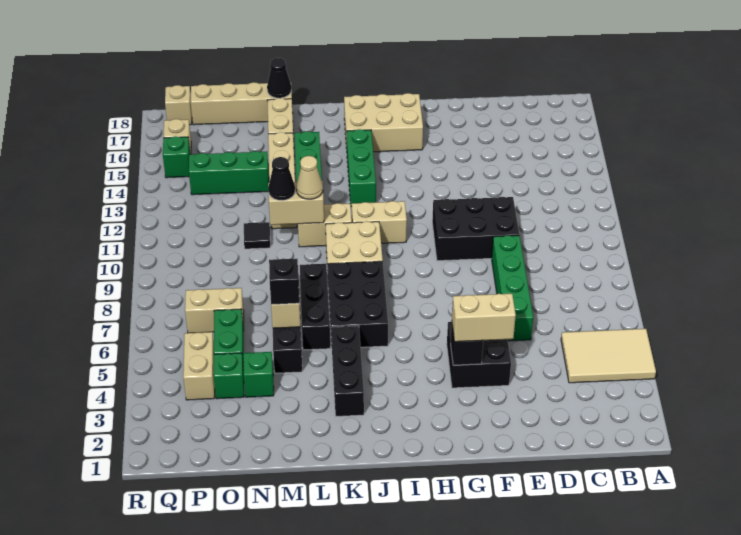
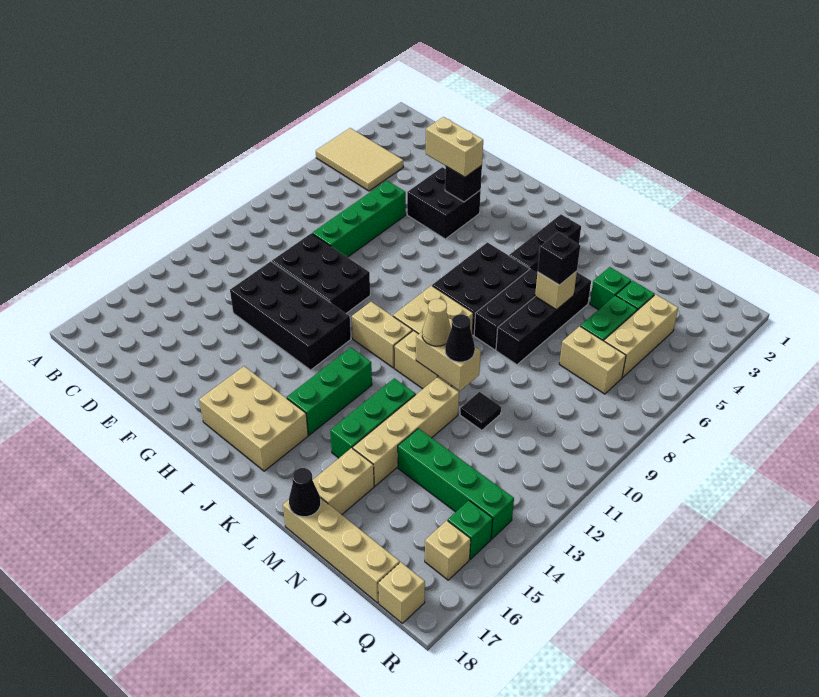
none -> black 2x4 brick [230,261,351,370]
green 1x3 brick [189,151,269,195] -> green 1x4 brick [398,428,514,539]
tan 1x2 brick [183,332,215,400] -> tan 1x3 brick [604,295,678,377]

